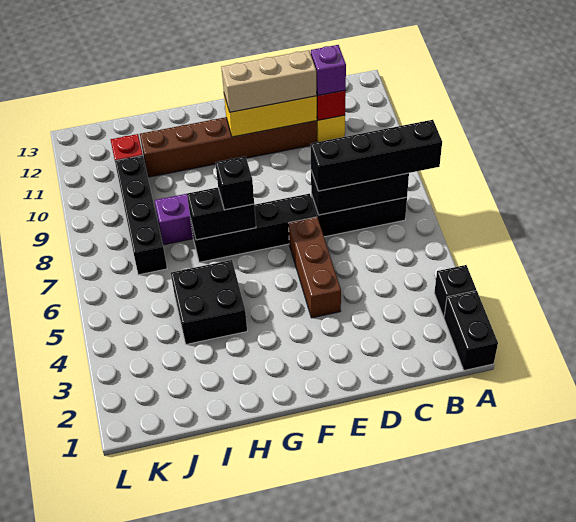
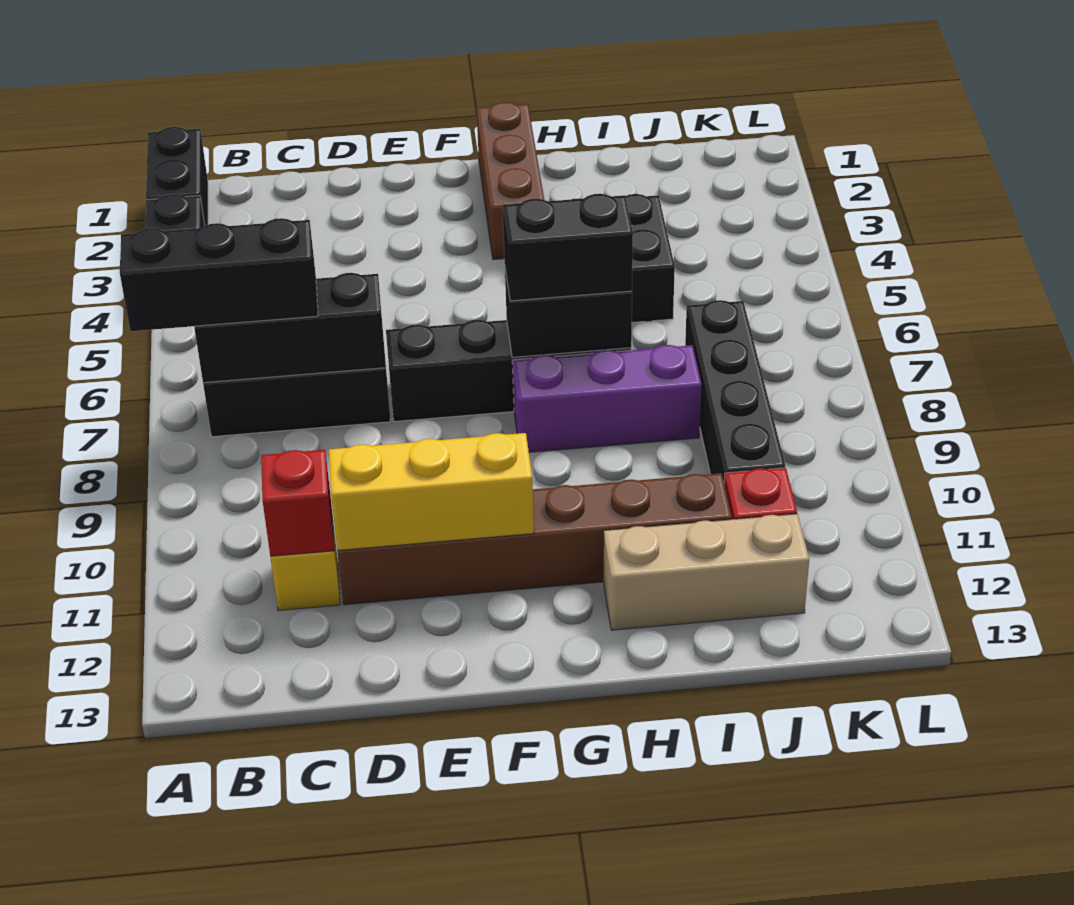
black 1x4 brick [311,120,442,191] -> black 1x3 brick [120,218,318,331]
purple 1x1 brick [311,45,346,95] -> none
tan 1x3 brick [221,50,316,112] -> tan 1x3 brick moved to [604,514,809,630]
brown 1x3 brick [289,217,341,318] -> brown 1x3 brick moved to [476,102,544,260]
black 1x1 brick [215,156,254,210] -> black 1x2 brick [503,194,633,301]

